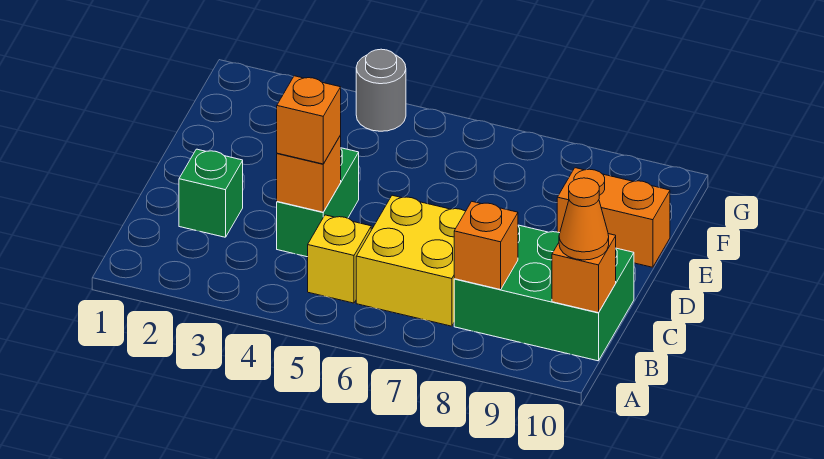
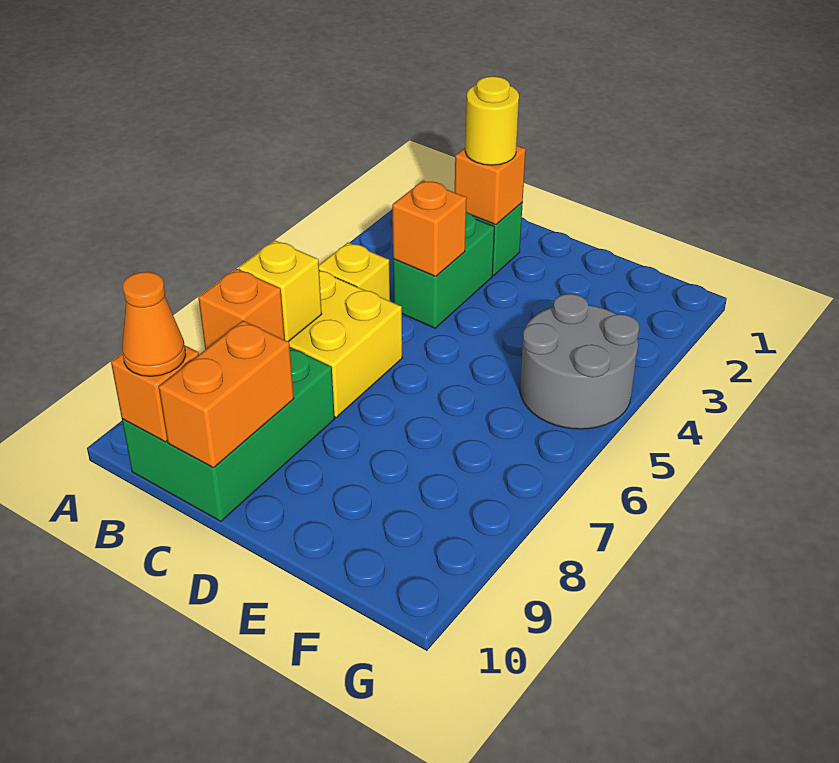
none -> yellow 1x1 brick [239,240,322,342]
none -> yellow 1x1 round brick [465,76,519,165]
green 1x2 brick [277,148,359,257] -> green 1x2 brick turned to [393,213,494,328]
orange 1x1 brick [277,76,341,164] -> orange 1x1 brick moved to [455,145,526,225]
orange 1x2 brick [557,168,670,267] -> orange 1x2 brick moved to [159,321,294,468]
grey 1x1 round brick [356,49,406,131] -> grey 2x2 round brick [520,294,639,429]

